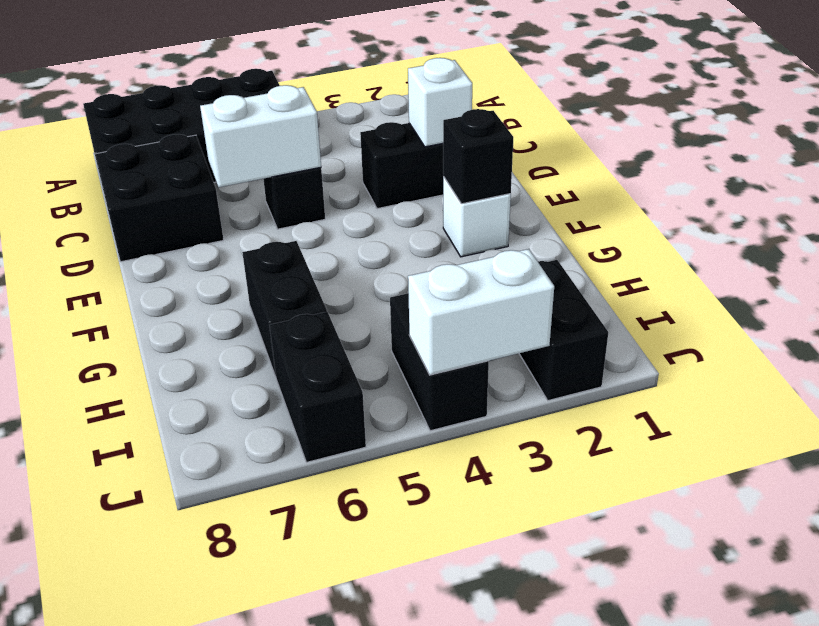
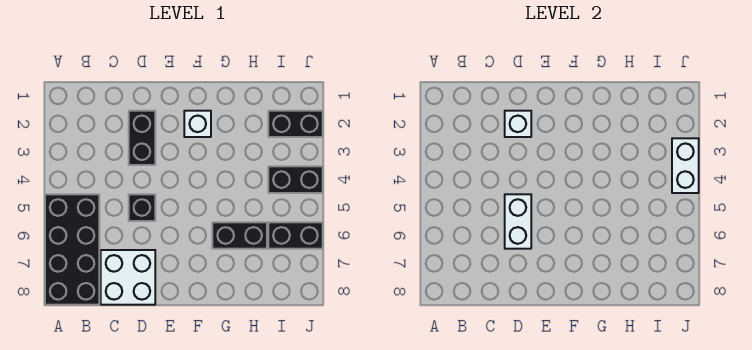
black 2x2 brick [95,134,224,262] -> white 2x2 brick [101,250,155,305]
black 1x1 brick [443,109,513,204] -> none

